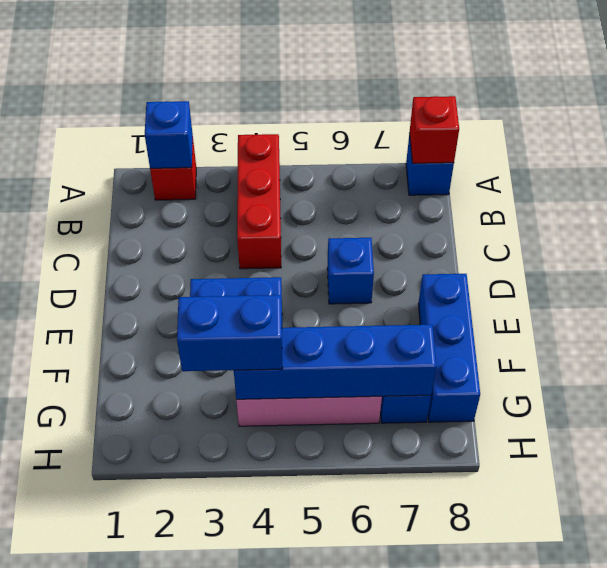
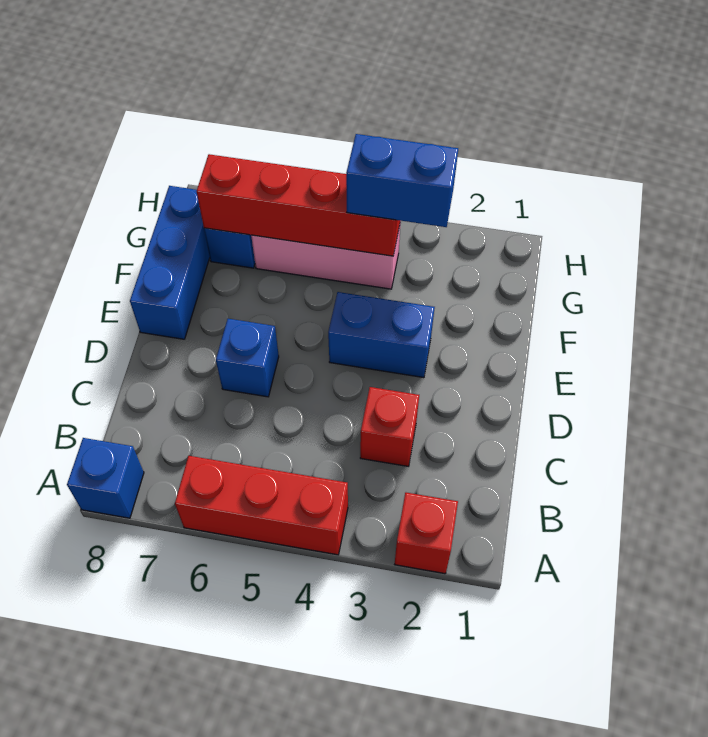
blue 1x1 brick [145,101,193,168] -> none
red 1x3 brick [237,134,281,269] -> red 1x3 brick turned to [175,456,348,555]
red 1x1 brick [410,96,459,163] -> red 1x1 brick moved to [360,387,419,466]
blue 1x4 brick [234,325,436,399] -> red 1x4 brick [197,154,400,256]

